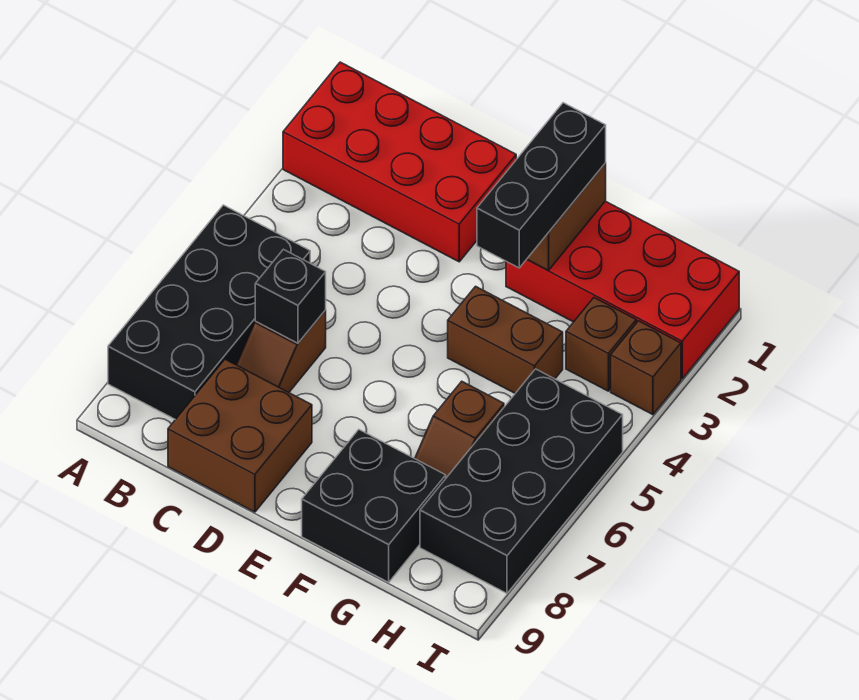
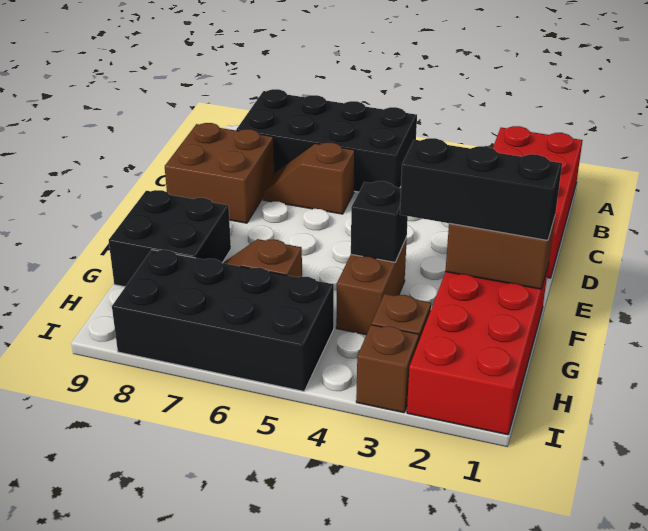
black 1x1 brick [255,249,326,343] -> black 1x1 brick moved to [351,181,408,262]

